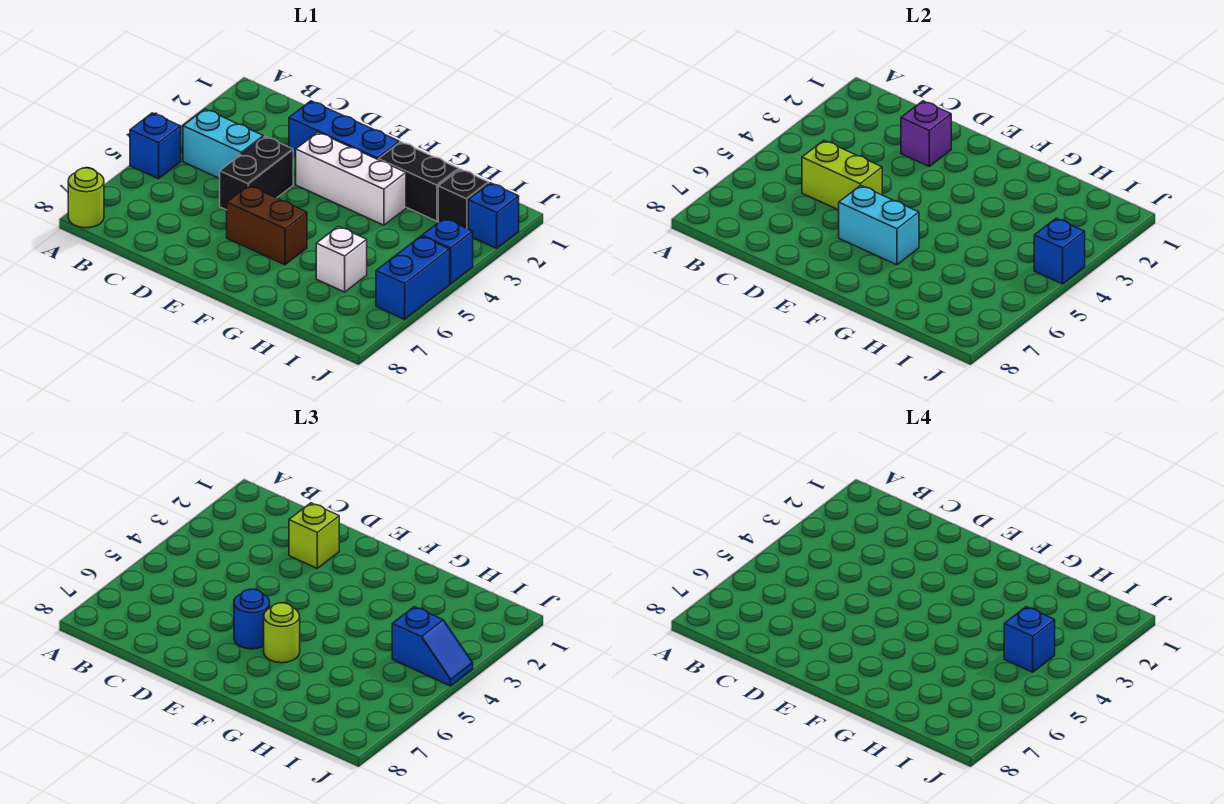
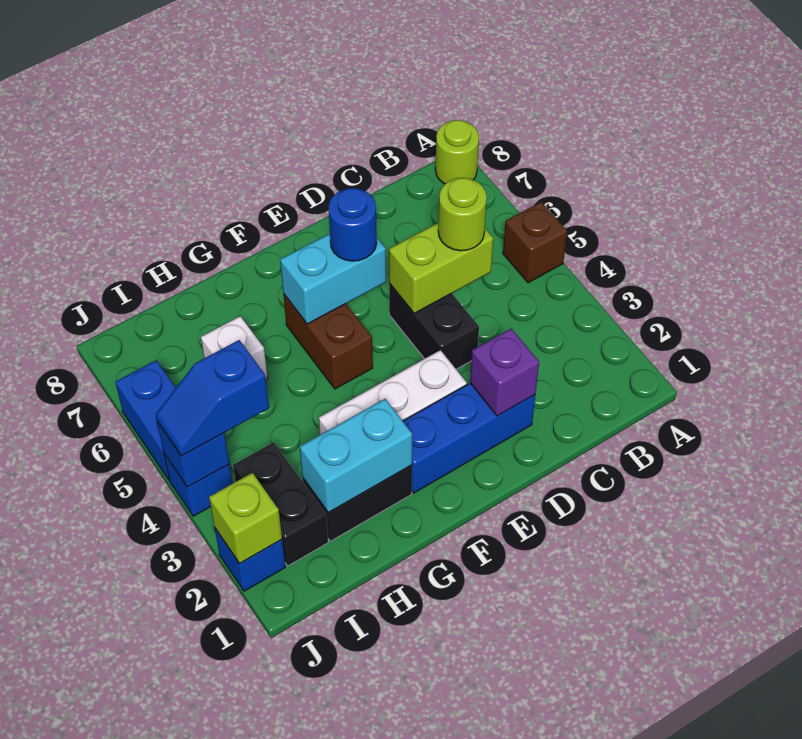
blue 1x1 brick [130,113,181,179] -> brown 1x1 brick [503,202,567,283]
cyan 1x2 brick [183,109,263,178] -> cyan 1x2 brick moved to [300,399,412,513]
lime 1x1 brick [289,503,339,568] -> lime 1x1 brick moved to [209,473,282,563]
brown 1x2 brick [227,185,307,265] -> brown 1x2 brick turned to [284,295,373,389]
lime 1x1 round brick [264,603,300,663] -> lime 1x1 round brick moved to [438,178,487,251]
black 1x1 brick [438,169,489,229] -> black 1x2 brick [233,442,328,566]
blue 1x1 brick [1004,607,1055,672] -> none

